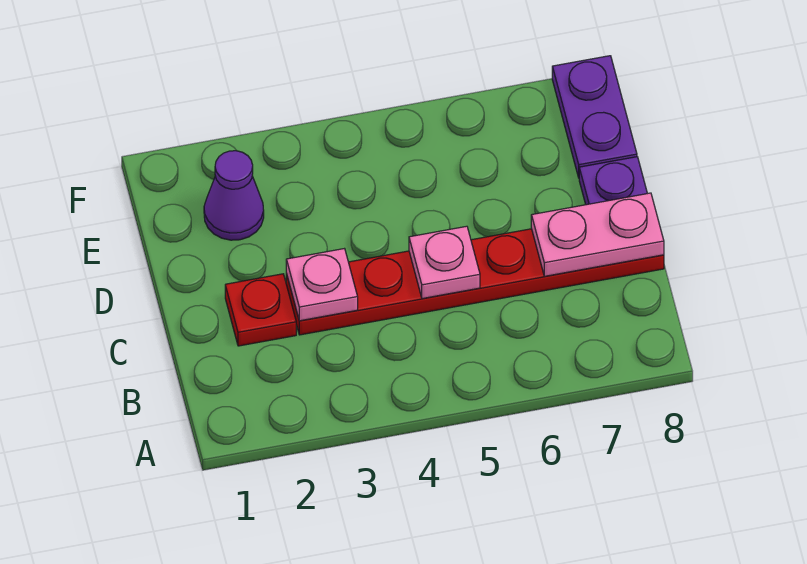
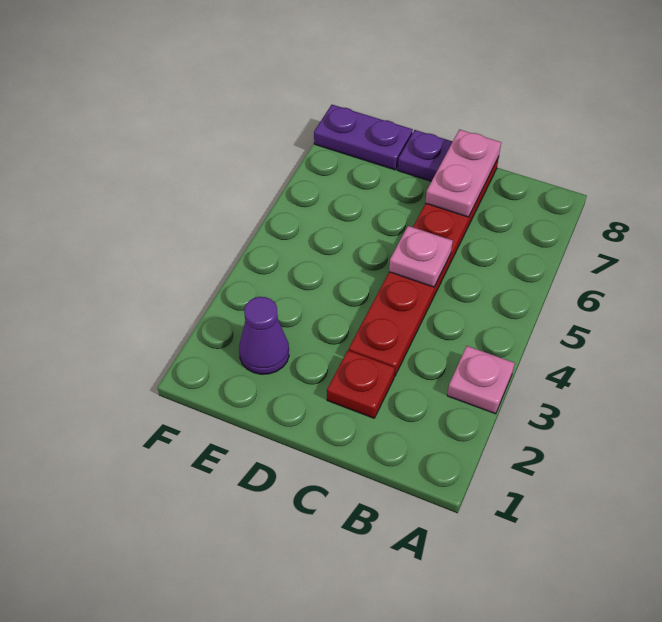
pink 1x1 plate [286,249,358,321] -> pink 1x1 plate moved to [447,346,515,414]

